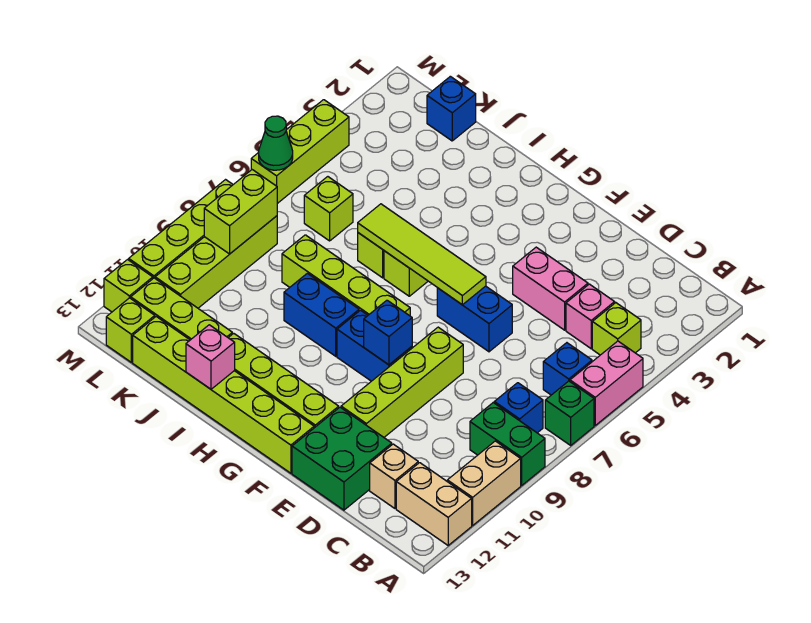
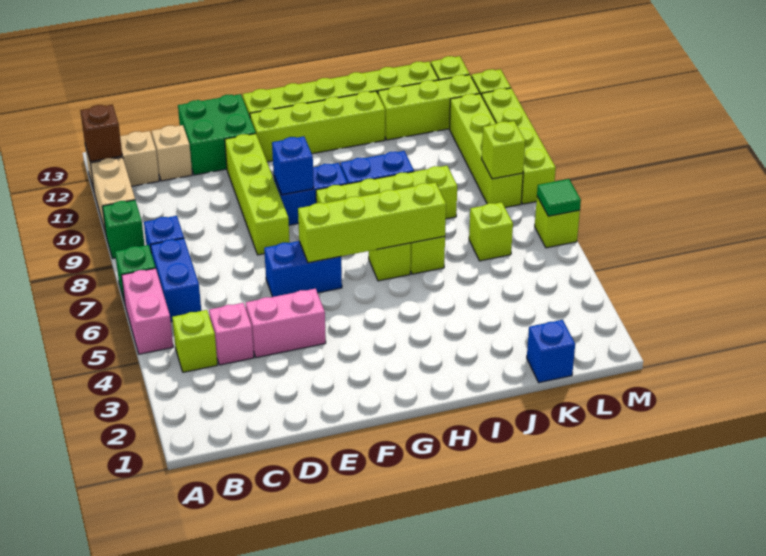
green 1x2 brick [470,403,545,485] -> green 1x1 brick [102,200,145,258]
none -> brown 1x1 brick [80,105,122,162]
blue 1x1 brick [543,343,592,395] -> blue 1x2 brick [151,238,201,322]
lime 1x4 tile [358,204,486,305] -> lime 1x4 brick [298,182,446,263]
pink 1x1 brick [186,325,235,389] -> none
lime 1x2 brick [204,170,277,254] -> lime 1x1 brick [482,121,525,179]
lime 1x3 brick [251,100,349,204] -> lime 1x1 brick [535,197,580,248]
green 1x1 cone [259,116,293,170] -> green 1x1 tile [537,179,581,216]

